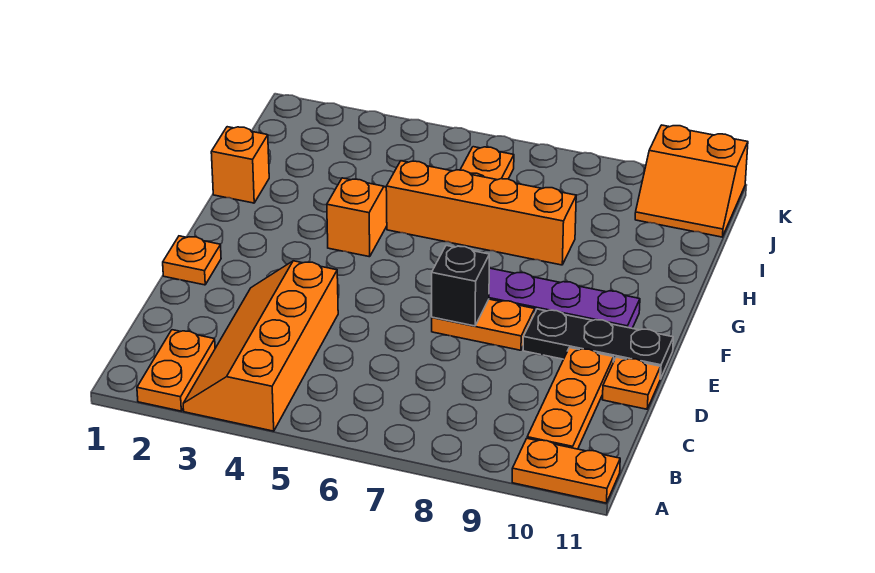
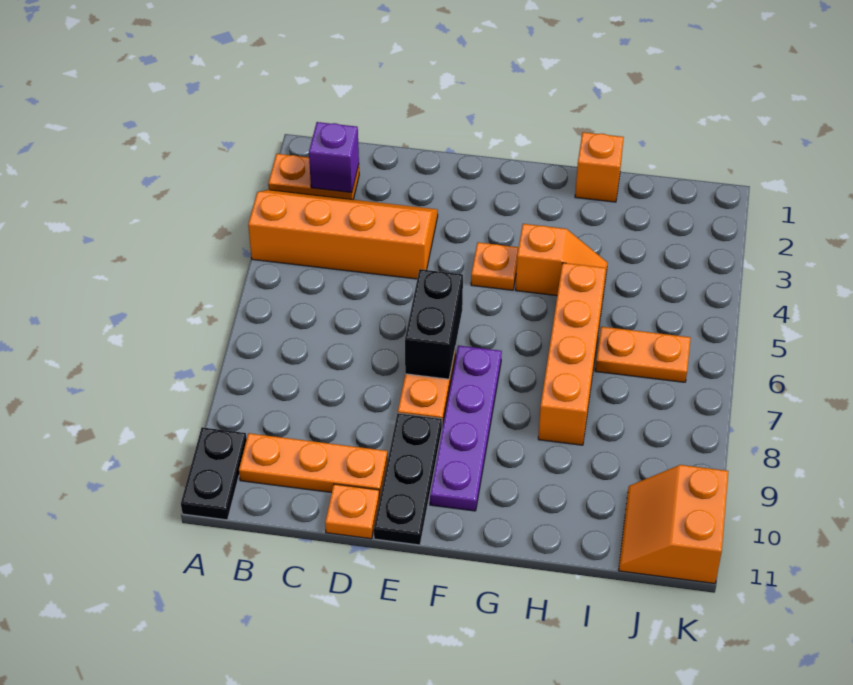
orange 1x2 plate [512,438,620,503] -> black 1x2 plate [181,427,247,520]
none -> purple 1x1 brick [309,122,359,193]
orange 1x1 plate [163,236,221,285] -> orange 1x1 plate moved to [471,242,519,290]
black 1x1 brick [432,245,489,326] -> black 1x2 brick [405,269,463,379]

